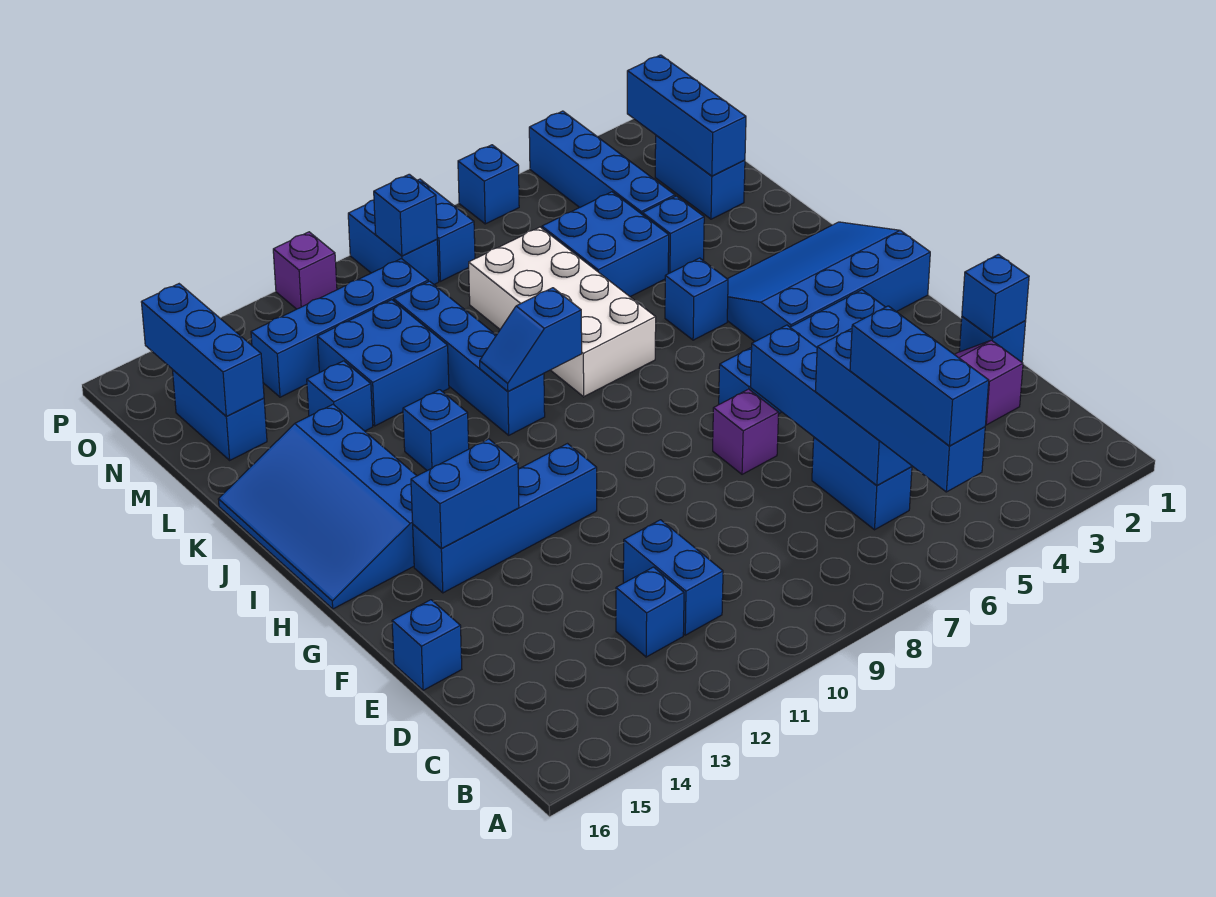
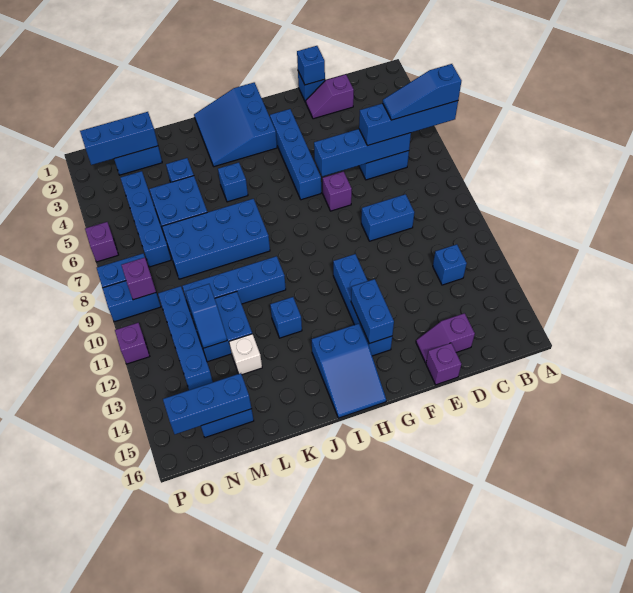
blue 1x3 brick [850,306,989,446] -> blue 1x3 slope [383,64,461,120]
blue 1x2 brick [623,520,723,635] -> blue 1x2 brick moved to [361,194,414,241]
none -> purple 1x2 slope [416,313,475,363]
blue 1x1 brick [392,600,462,690] -> purple 1x1 brick [426,343,461,385]
blue 3x4 slope [727,222,930,342] -> blue 3x3 slope [194,82,277,167]
blue 3x4 slope [218,404,417,609] -> blue 2x3 slope [312,324,386,418]
white 2x4 brick [469,227,656,397] -> blue 2x4 brick [162,199,270,279]
blue 1x2 slope [480,288,582,392] -> blue 1x2 slope moved to [185,284,227,348]
blue 1x1 brick [307,361,373,431] -> white 1x1 brick [229,334,262,375]
blue 1x4 brick [529,111,675,215] -> blue 1x4 brick turned to [121,171,171,267]
blue 1x1 brick [374,174,437,256] -> purple 1x1 brick [122,258,156,300]
blue 1x1 brick [458,145,519,224] -> purple 1x1 brick [85,222,118,262]

